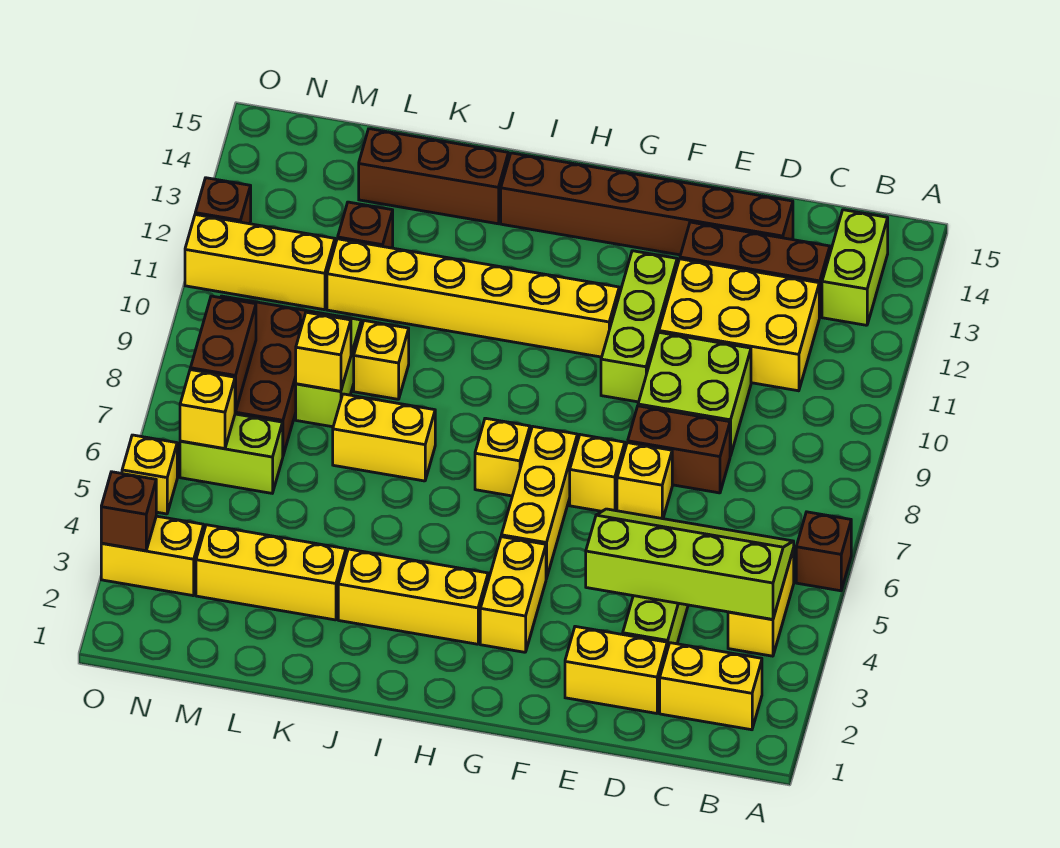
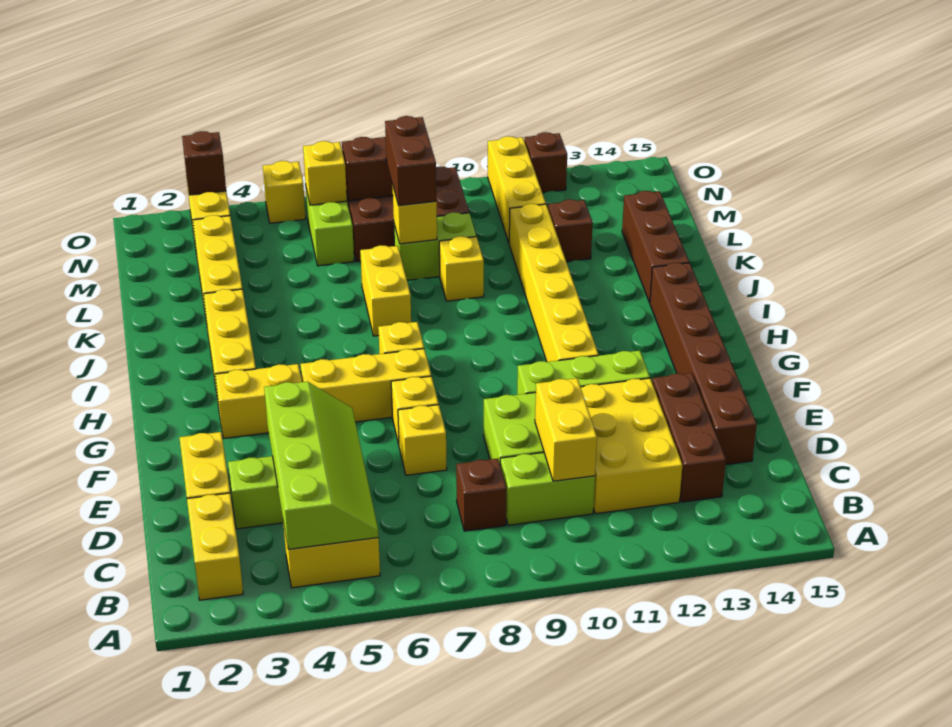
brown 1x1 brick [796,512,851,591] -> brown 1x1 brick moved to [456,458,506,531]
lime 1x2 brick [822,210,888,325] -> lime 1x2 brick moved to [500,453,595,525]
none -> yellow 1x2 brick [535,378,597,481]
brown 1x2 brick [628,406,730,493] -> brown 1x2 brick moved to [385,116,436,206]

